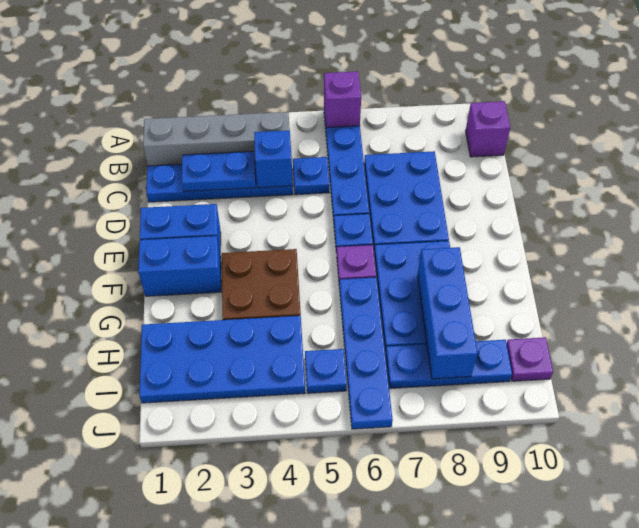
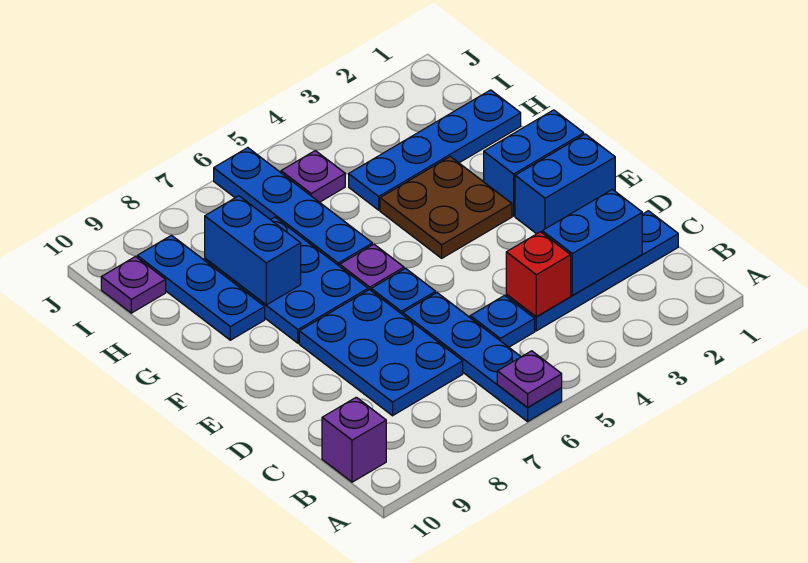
purple 1x1 brick [324,71,361,127] -> purple 1x1 plate [497,351,562,407]
grey 1x4 brick [143,112,290,166] -> none
blue 1x2 plate [182,151,256,191] -> blue 1x2 brick [542,189,642,295]
blue 1x1 brick [254,130,293,188] -> red 1x1 brick [506,232,571,317]
blue 1x3 brick [418,247,478,379] -> blue 1x2 brick [205,196,301,305]
blue 2x4 plate [139,316,305,403] -> blue 1x4 plate [349,90,521,210]
blue 1x1 plate [305,349,347,393] -> purple 1x1 plate [281,151,345,202]
blue 1x3 plate [386,340,512,388] -> blue 1x3 plate turned to [137,235,265,340]

